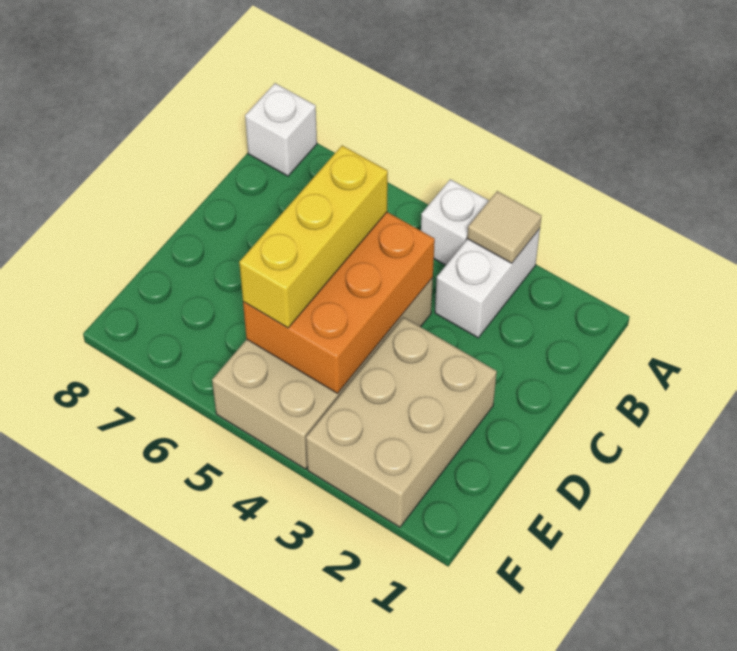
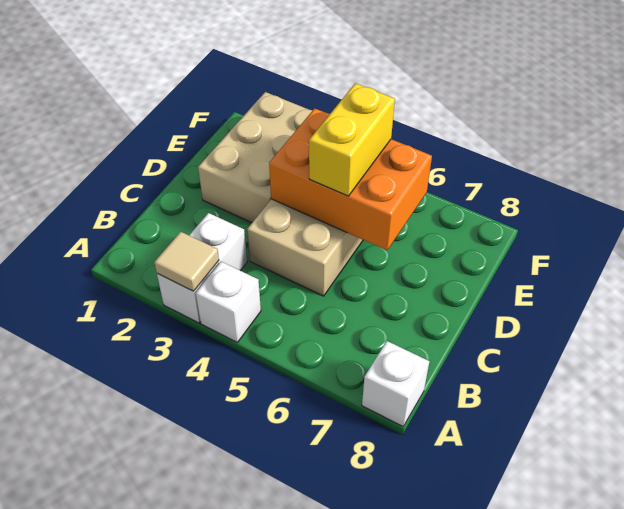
orange 2x3 brick [243,212,435,393] -> orange 2x3 brick turned to [269,108,432,250]
yellow 1x3 brick [239,146,388,328] -> yellow 1x2 brick [309,83,395,196]

